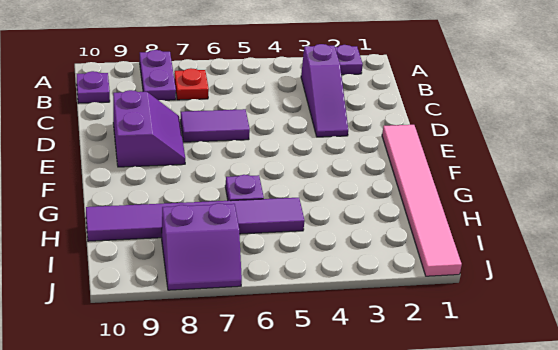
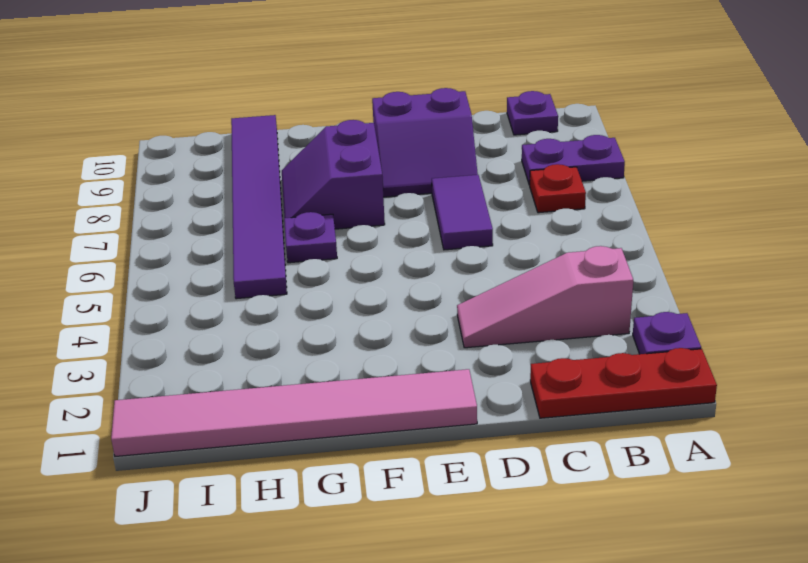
none -> red 1x3 plate [530,348,717,418]
purple 1x3 slope [301,44,348,137] -> pink 1x3 slope [457,246,633,348]
purple 2x2 slope [162,203,242,290] -> purple 2x2 slope moved to [282,120,385,229]

